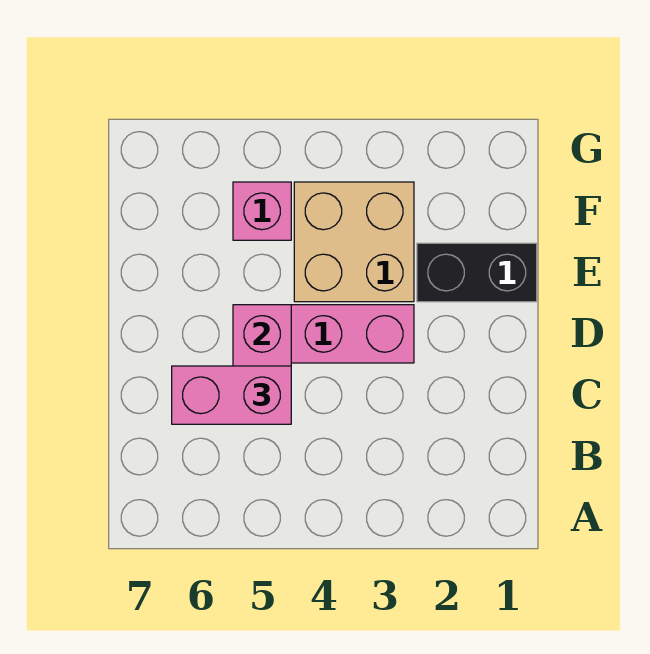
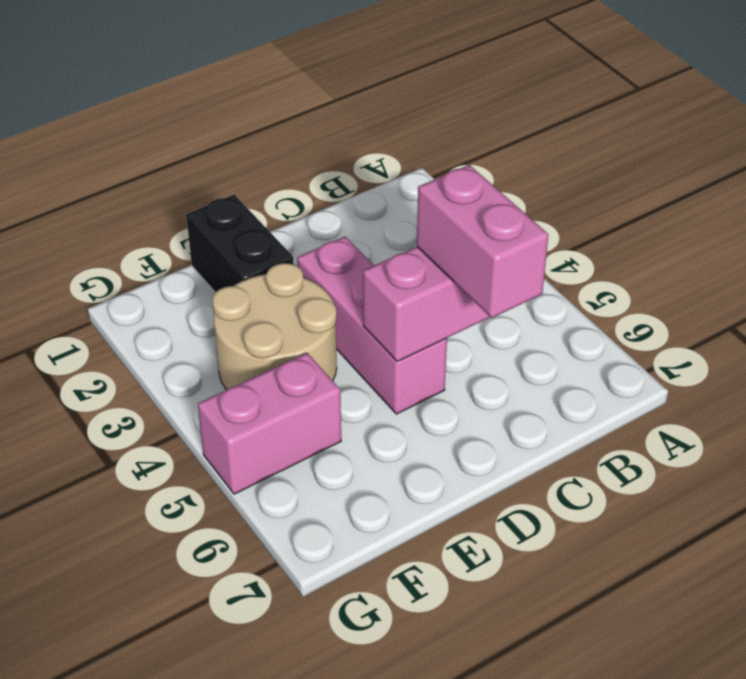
tan 2x2 brick [294,182,414,302] -> tan 2x2 round brick [213,263,337,390]
pink 1x1 brick [233,182,291,240] -> pink 1x2 brick [198,353,341,494]

